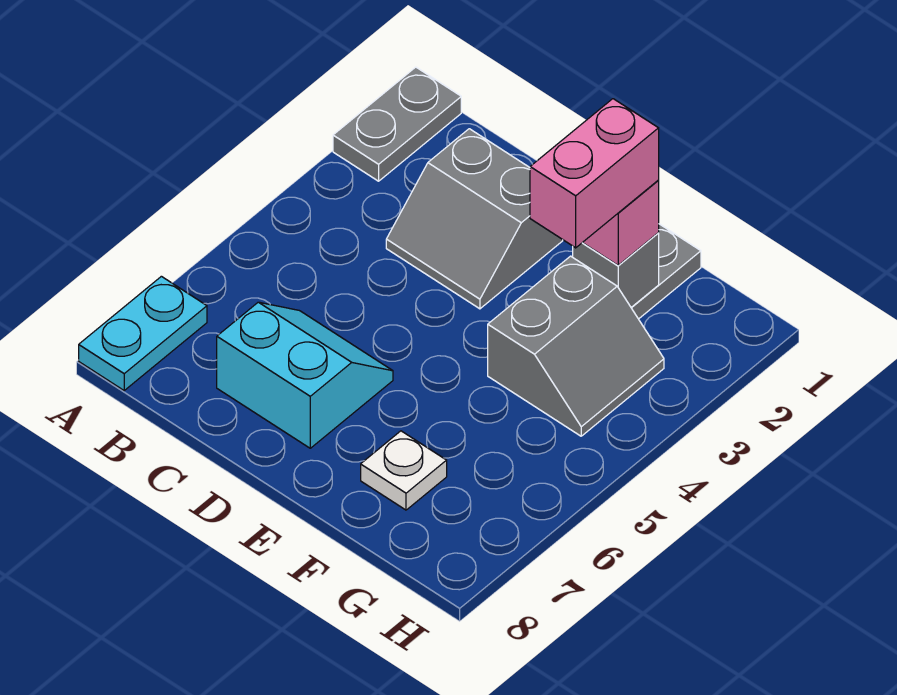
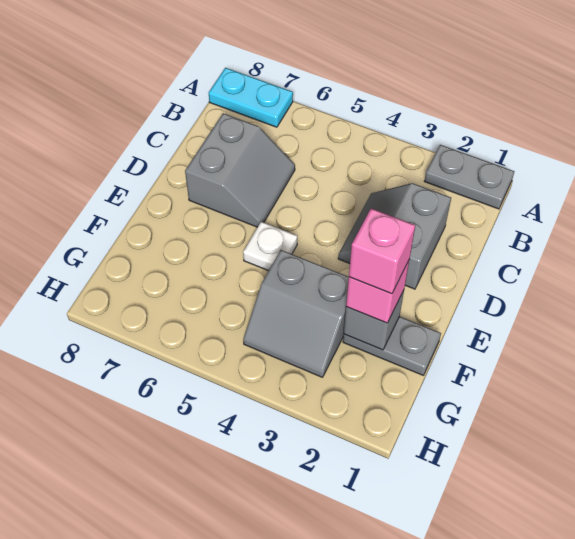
cyan 2x2 slope [217,302,393,448] -> grey 2x2 slope [185,113,295,227]
pink 1x2 brick [530,99,659,248] -> pink 1x1 brick [349,208,415,294]
white 1x1 plate [361,431,447,510] -> white 1x1 plate moved to [243,221,297,271]

